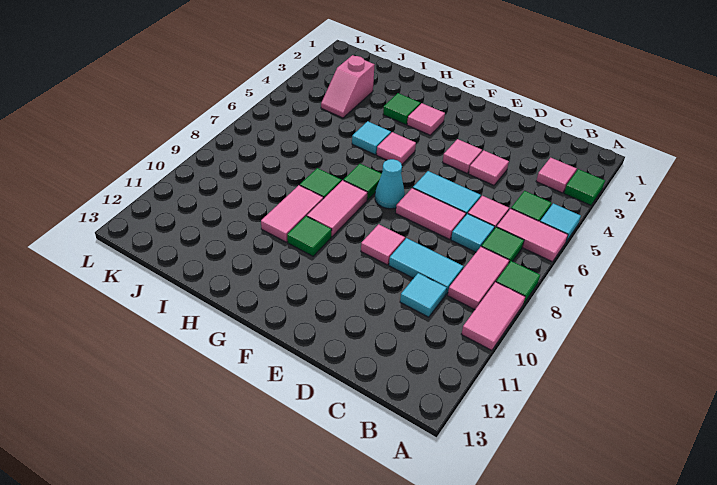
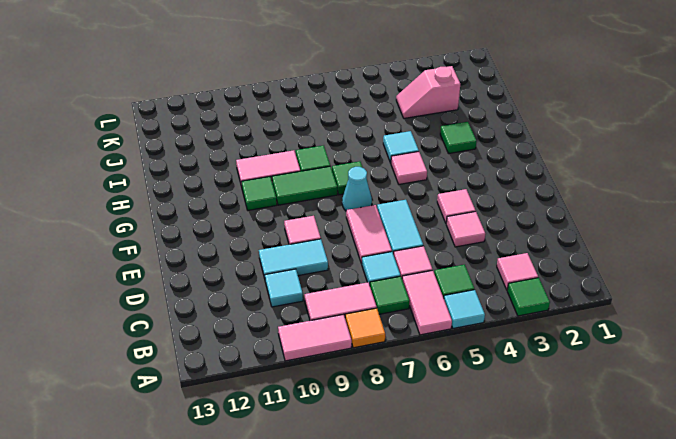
green 1x1 tile [496,261,540,304] -> orange 1x1 tile [345,308,385,348]
cyan 1x2 tile [389,238,463,294] -> cyan 1x2 tile turned to [259,239,328,279]
pink 1x1 tile [407,103,445,135] -> none
pink 1x2 tile [307,180,368,237] -> green 1x2 tile [272,166,337,205]

